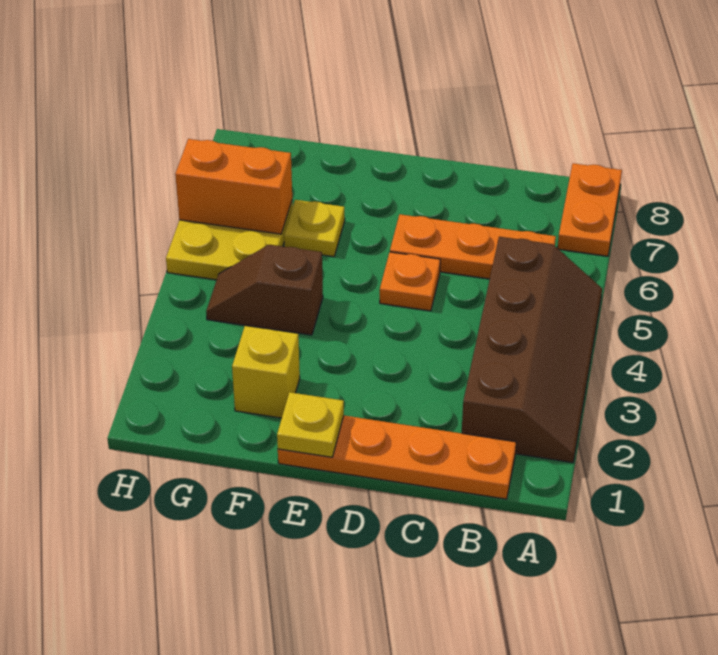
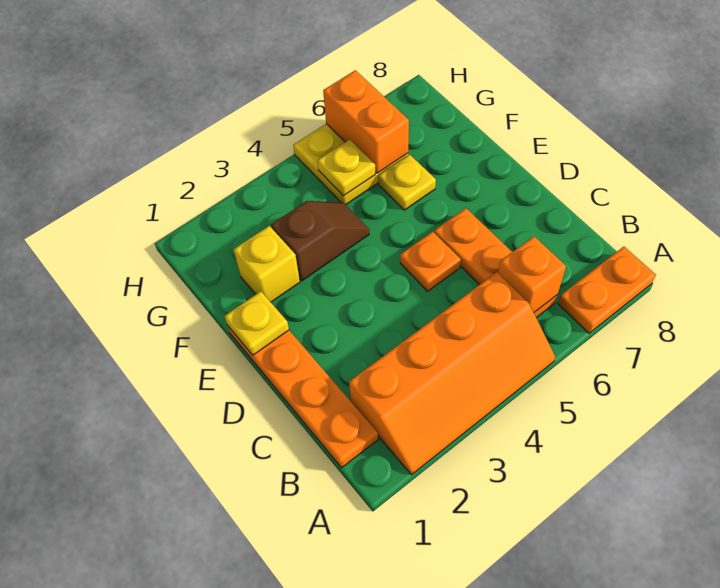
brown 2x4 slope [462,237,602,463] -> orange 2x4 slope [349,272,555,475]
none -> orange 1x1 brick [498,236,566,312]
brown 1x2 slope [206,245,323,335] -> brown 1x2 slope turned to [271,201,369,281]
none -> yellow 1x1 plate [317,139,375,196]

